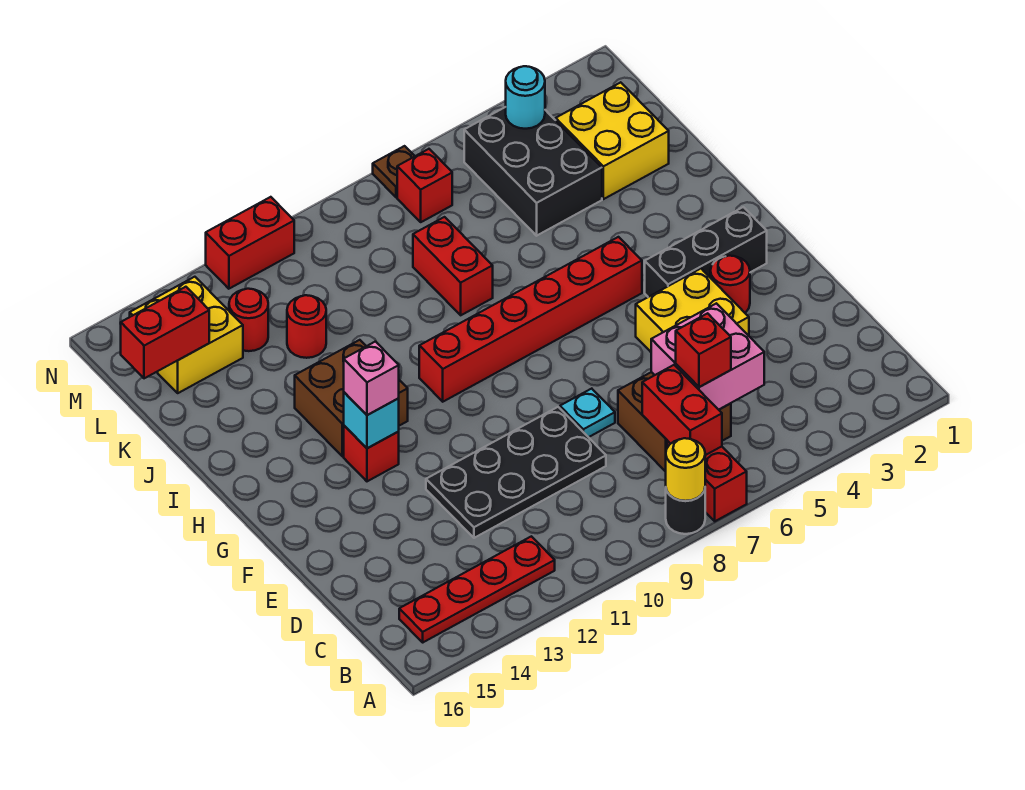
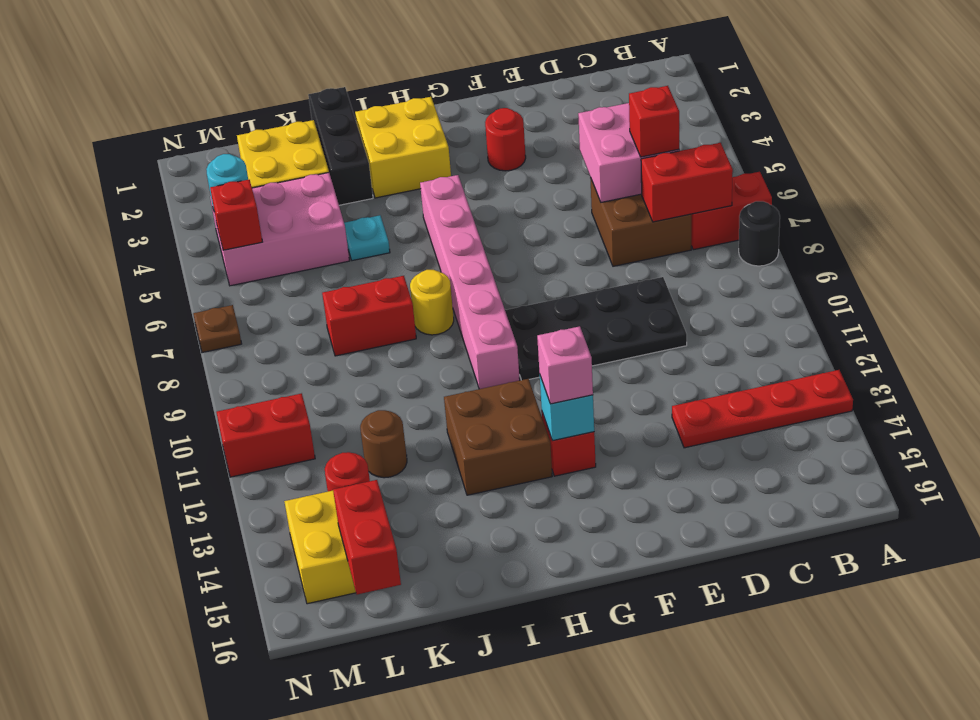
yellow 1x1 round brick [666,438,705,501] -> yellow 1x1 round brick moved to [410,270,454,335]
red 1x4 plate [399,536,555,642] -> red 1x4 plate turned to [672,370,853,448]
black 2x4 plate [426,407,606,538] -> black 2x4 plate turned to [505,277,687,380]
yellow 2x2 brick [636,269,749,352] -> yellow 2x2 brick moved to [355,97,451,198]
cyan 1x1 plate [560,389,615,437] -> cyan 1x1 plate moved to [344,215,390,261]
black 1x3 brick [645,207,767,297] -> black 1x3 brick moved to [308,87,373,205]
red 1x6 brick [419,237,642,402] -> pink 1x6 brick [420,175,520,389]
black 2x3 brick [464,107,602,236] -> pink 2x3 brick [210,173,349,286]
red 1x1 round brick [287,295,326,358] -> brown 1x1 round brick [360,410,407,478]
red 1x1 brick [397,149,452,222] -> red 1x1 brick moved to [210,180,262,251]
red 1x2 brick [206,197,294,289] -> red 1x2 brick turned to [216,393,315,477]

